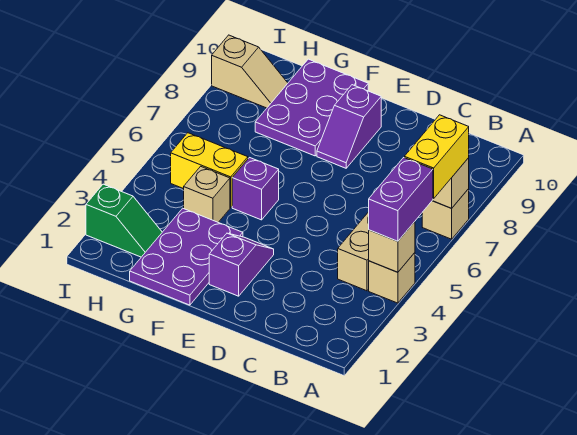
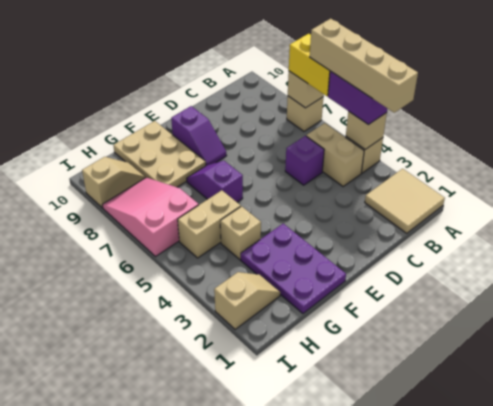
none -> tan 2x2 tile [365,169,445,233]
none -> tan 1x4 brick [310,19,418,113]
purple 1x2 slope [209,233,274,296] -> purple 1x2 slope moved to [187,161,243,202]
purple 1x1 brick [232,158,279,220] -> purple 1x1 brick moved to [285,136,324,185]
purple 2x3 plate [255,59,368,156] -> tan 2x3 plate [113,121,206,187]
yellow 1x2 brick [171,133,248,207] -> tan 1x2 brick [178,190,241,258]
green 1x2 slope [86,184,162,257] -> tan 1x2 slope [214,272,280,329]
none -> pink 2x3 slope [102,177,199,256]

